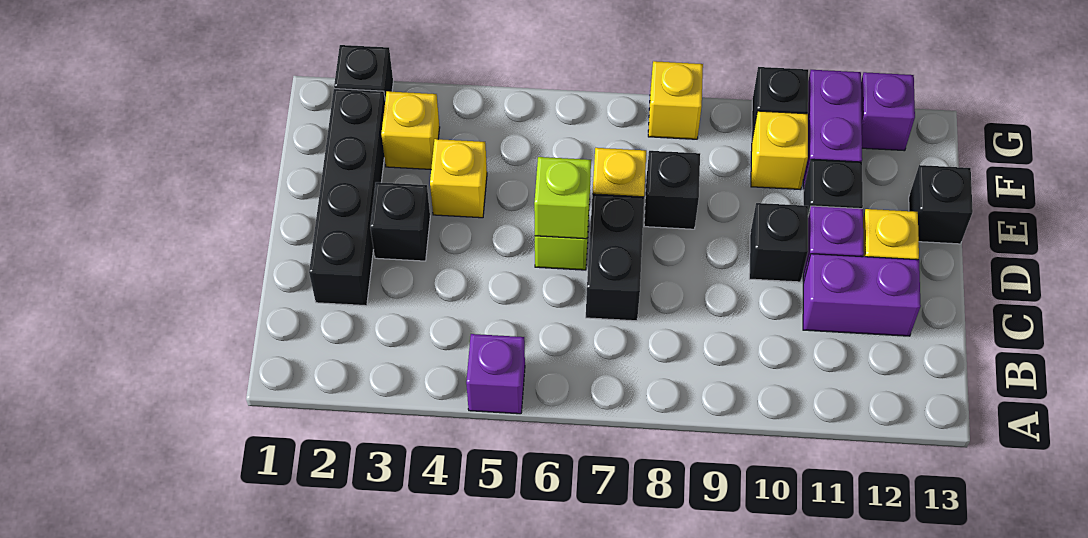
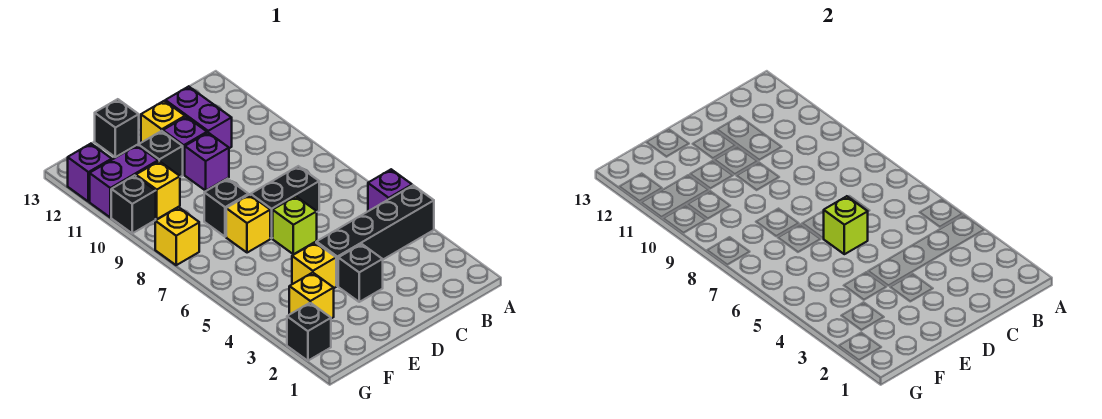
black 1x4 brick [309,89,385,306] -> black 1x4 brick moved to [316,185,434,286]
black 1x1 brick [749,203,808,282] -> purple 1x1 brick [185,133,229,190]

